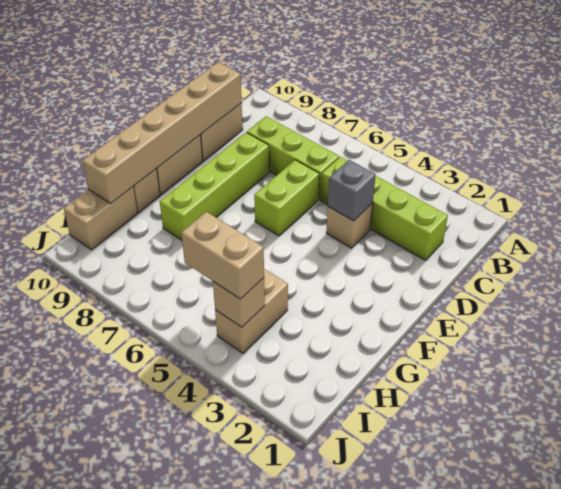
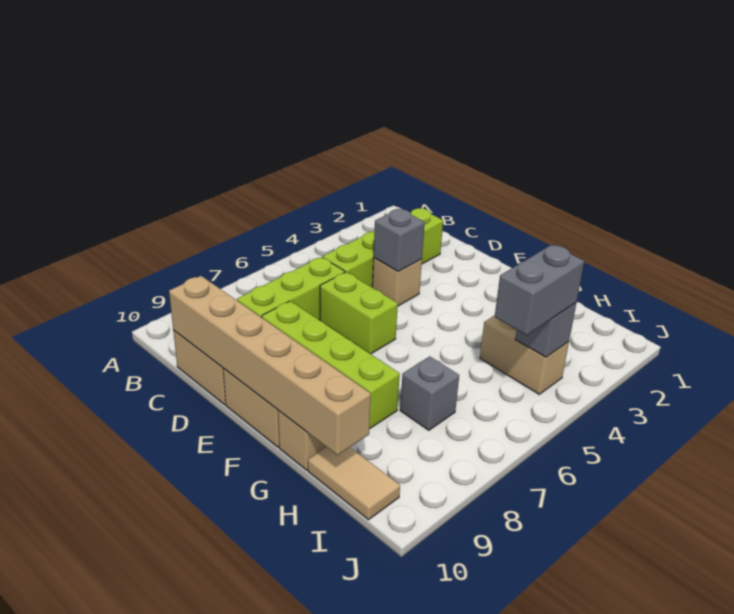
none -> grey 1x1 brick [400,356,459,430]
tan 1x2 brick [64,187,138,250] -> tan 1x2 tile [308,447,400,520]
tan 1x1 brick [213,278,265,327] -> grey 1x1 brick [515,303,576,357]
tan 1x2 brick [181,212,264,299] -> grey 1x2 brick [495,245,584,335]

